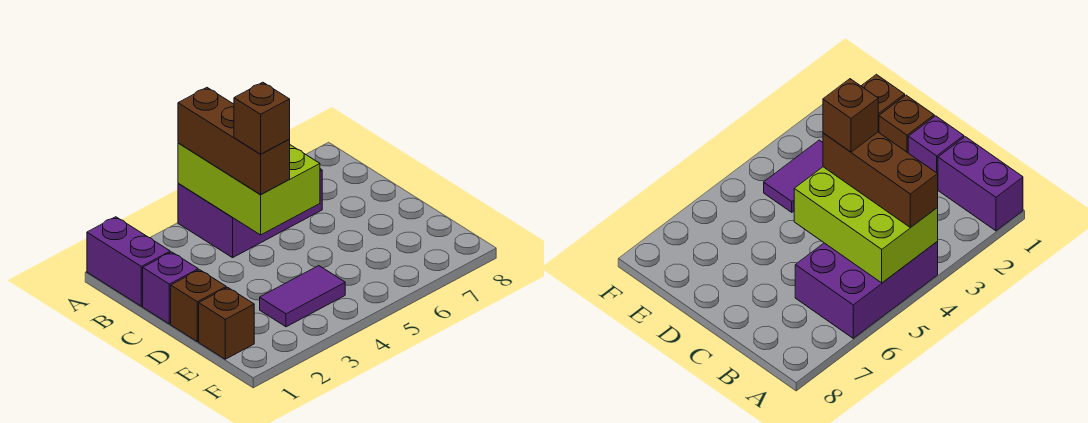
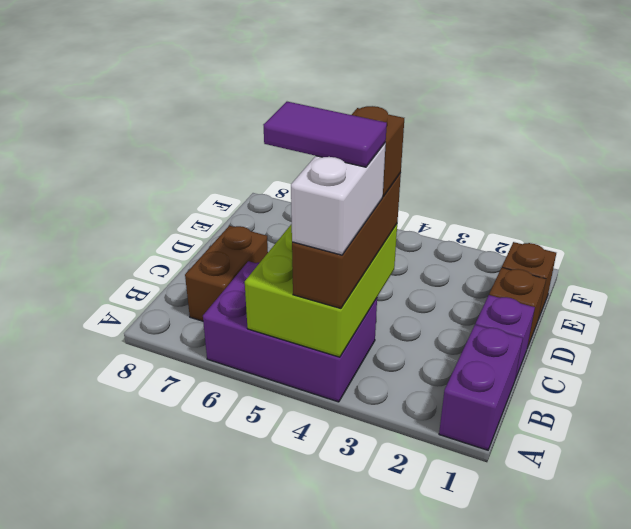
none -> white 1x2 brick [291,143,386,255]
none -> brown 1x2 brick [185,226,268,321]
purple 1x2 tile [260,266,345,327] -> purple 1x2 tile moved to [264,102,387,167]

